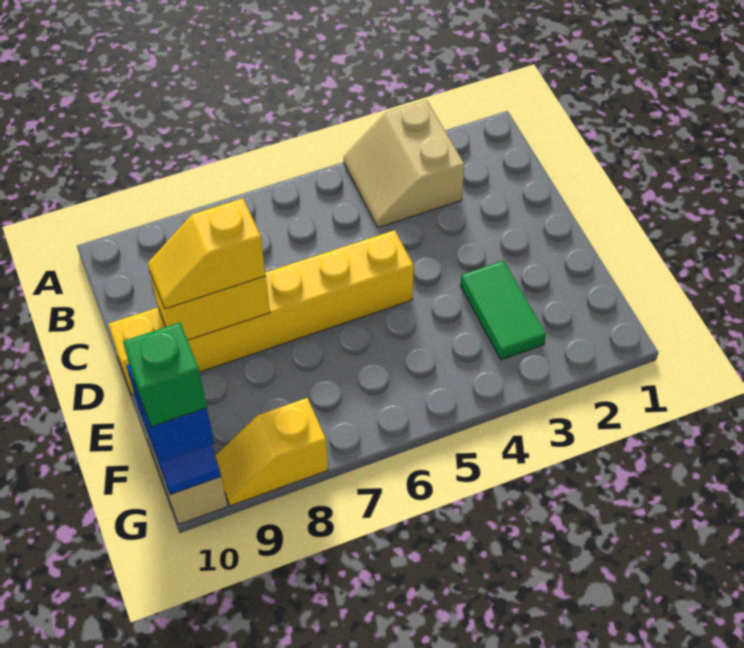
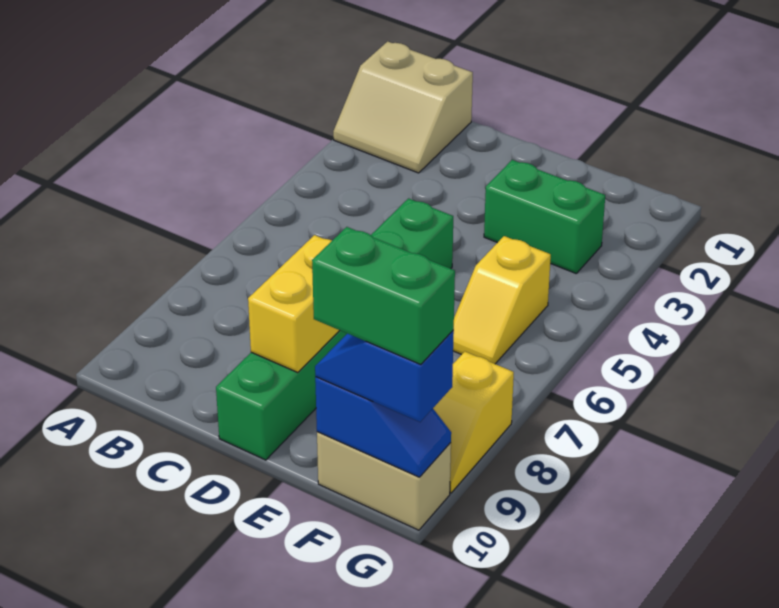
tan 2x2 slope [344,100,464,228] -> tan 2x2 slope moved to [333,41,473,173]
yellow 1x6 brick [108,230,414,395] -> green 1x6 brick [216,198,453,460]
yellow 1x2 slope [148,198,266,309] -> yellow 1x2 slope moved to [453,236,551,364]
green 1x2 tile [460,261,546,360] -> green 1x2 brick [484,160,605,273]
green 1x1 brick [123,322,207,427] -> green 1x2 brick [312,227,455,365]

